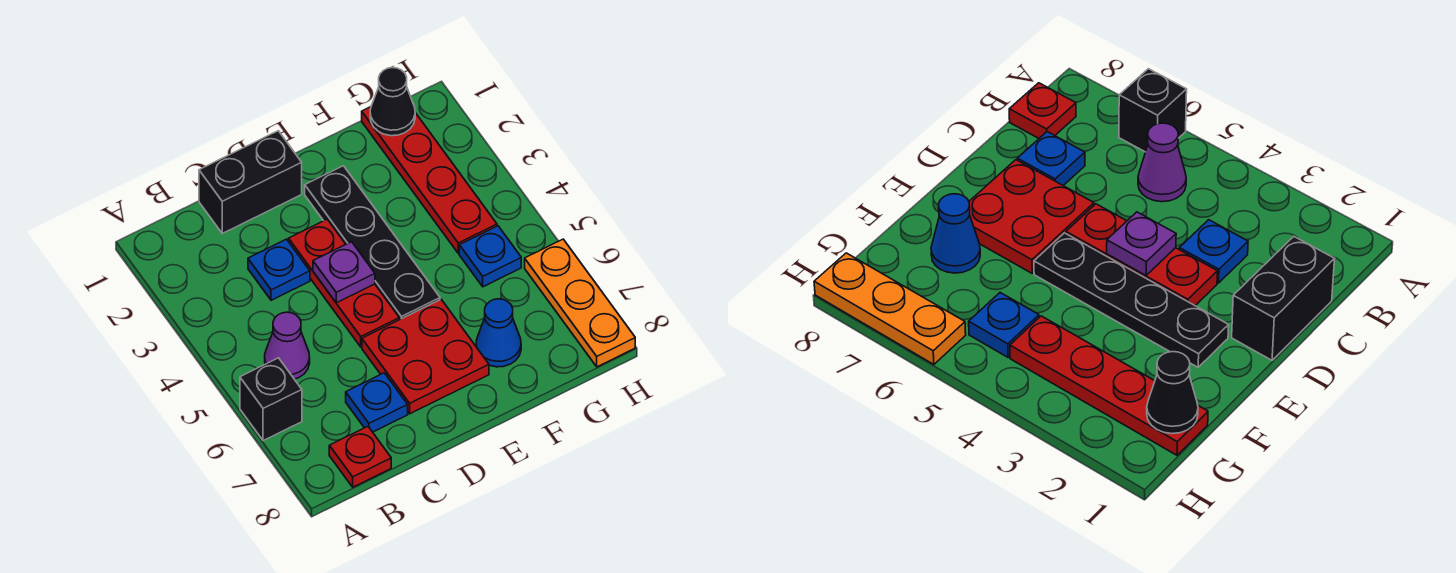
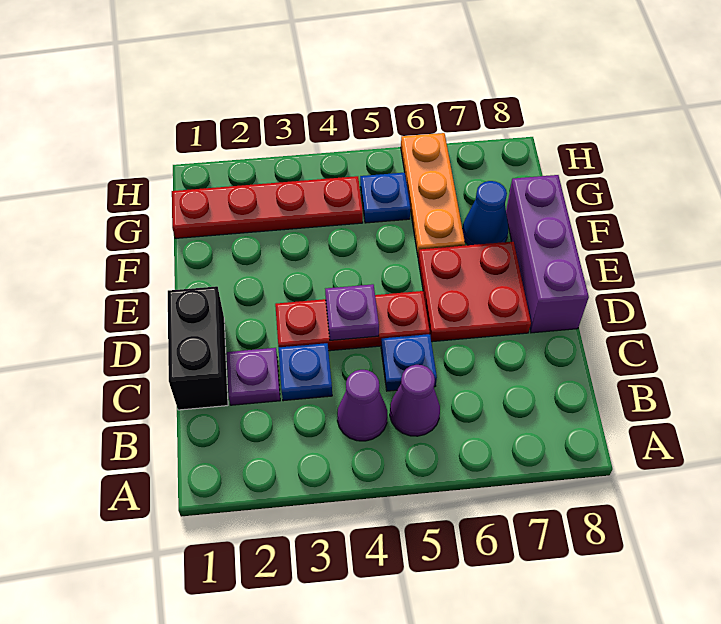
black 1x1 brick [240,358,302,441] -> none
none -> purple 1x1 cone [337,370,387,441]
red 1x1 plate [329,426,391,487] -> none
none -> purple 1x1 plate [227,348,280,405]
blue 1x1 plate [346,373,408,432] -> blue 1x1 plate moved to [381,334,437,391]
none -> purple 1x3 brick [506,175,589,333]
black 1x4 plate [305,166,440,320] -> none
black 1x1 cone [370,68,415,136] -> none
orange 1x3 plate [525,239,635,367] -> orange 1x3 plate turned to [401,133,465,258]

